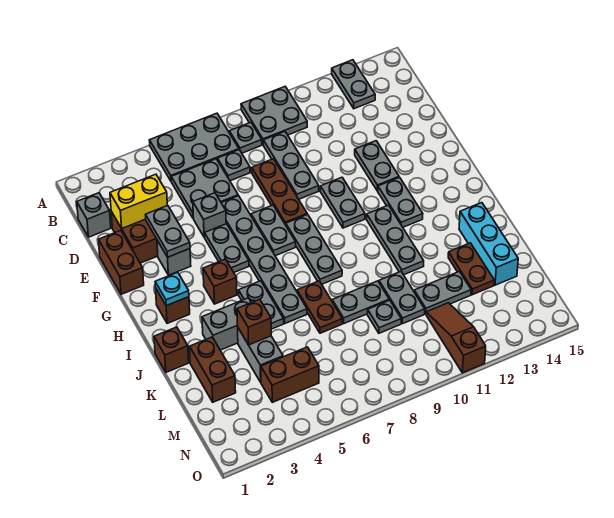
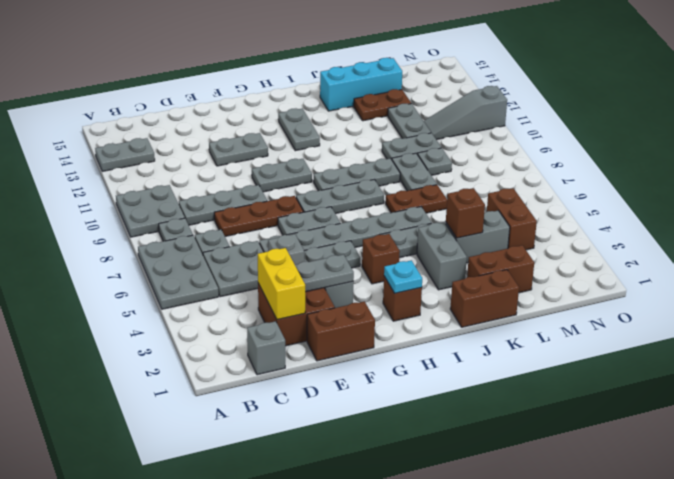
grey 1x2 plate [378,177,423,227] -> grey 1x2 plate turned to [278,109,320,151]
grey 1x3 plate [367,205,424,275] -> grey 1x3 plate moved to [314,158,400,191]
brown 1x1 brick [154,327,189,372] -> brown 1x2 brick [450,270,519,327]
brown 1x3 slope [426,303,486,373] -> grey 1x3 slope [424,86,507,140]

